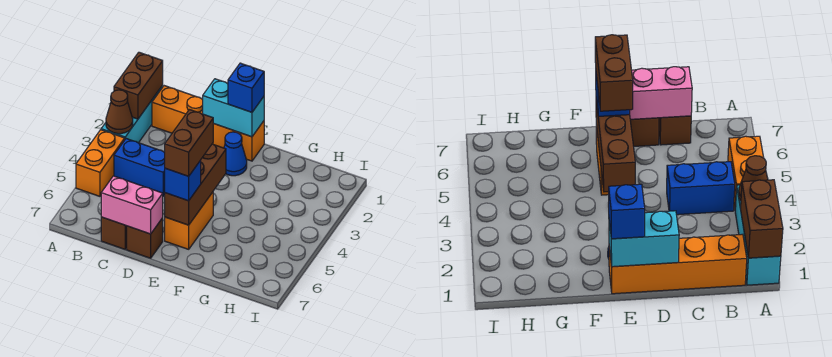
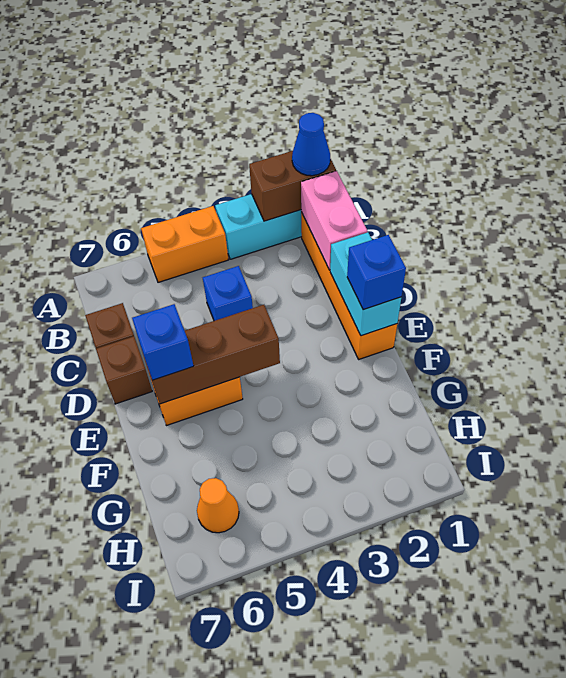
brown 1x1 cone [106,90,133,134] -> none
blue 1x2 brick [114,139,165,196] -> blue 1x1 brick [203,266,253,321]
pink 1x2 brick [101,176,163,234] -> pink 1x2 brick moved to [301,171,367,270]
blue 1x1 cone [224,132,247,176] -> blue 1x1 cone moved to [292,113,330,176]
brown 1x2 brick [165,110,213,176] -> none
none -> orange 1x1 cone [197,478,239,533]

